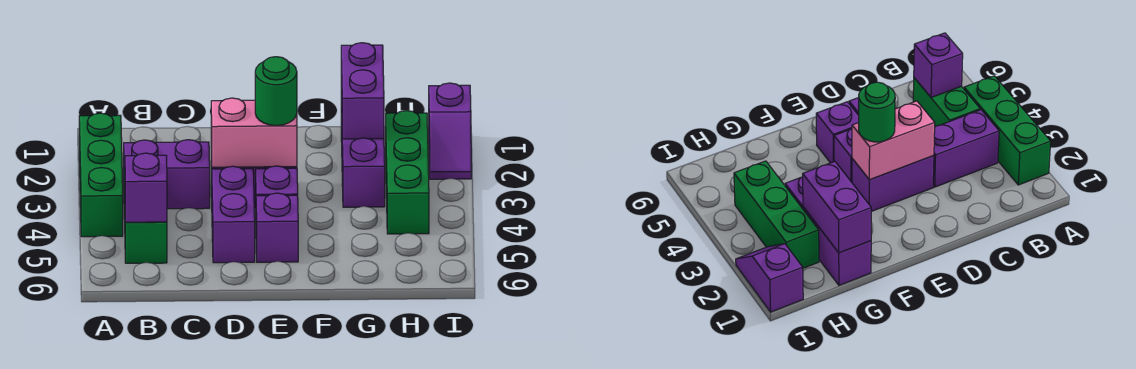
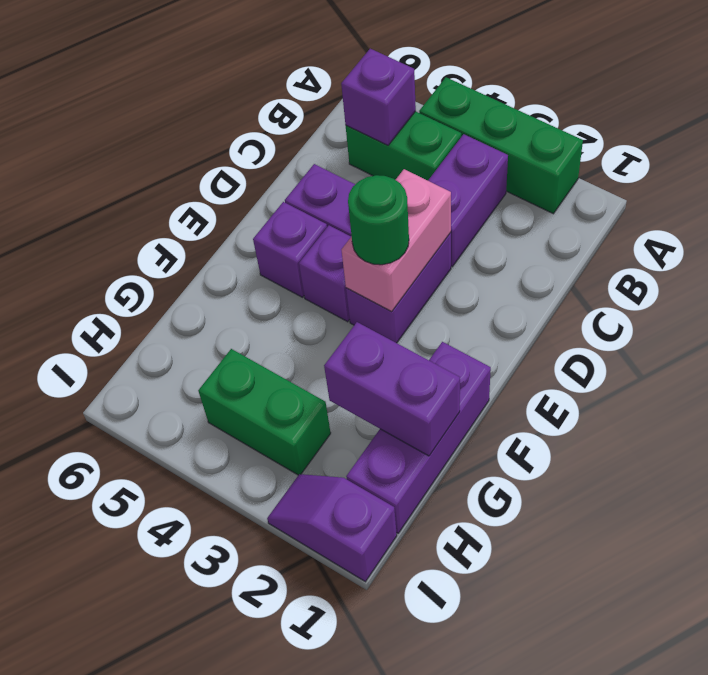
purple 1x3 brick [341,102,385,207] -> purple 1x3 brick turned to [346,342,491,533]
green 1x3 brick [386,111,429,234] -> green 1x2 brick [198,349,331,475]

